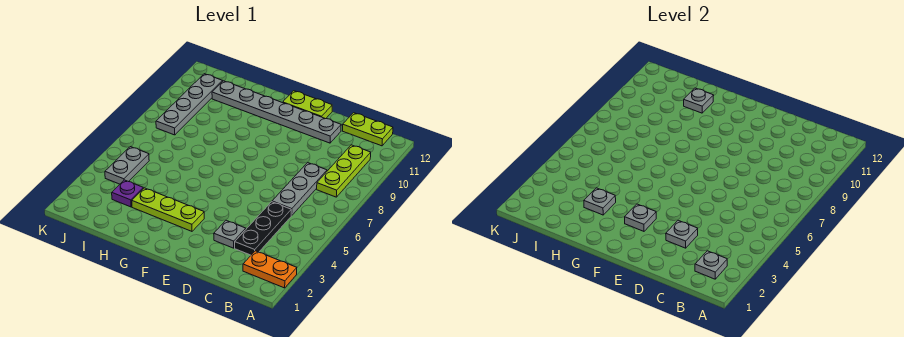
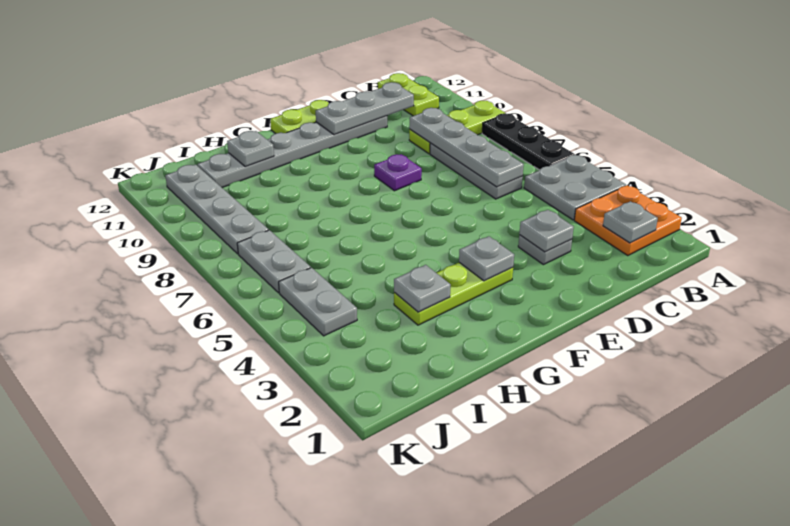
orange 1x2 plate [243,251,297,288] -> orange 2x2 plate [574,185,682,256]
none -> grey 2x2 plate [524,155,626,220]
lime 1x3 plate [317,145,371,197] -> lime 1x3 plate turned to [409,101,505,154]
lime 1x2 plate [343,113,393,146] -> lime 1x2 plate turned to [378,73,439,116]
black 1x3 plate [235,202,292,255] -> black 1x3 plate moved to [482,113,575,170]
none -> grey 1x4 plate [409,108,524,187]
none -> grey 1x3 plate [316,82,414,135]
purple 1x1 plate [112,180,143,207] -> purple 1x1 plate moved to [374,154,422,191]
none -> grey 1x2 plate [237,230,311,293]

